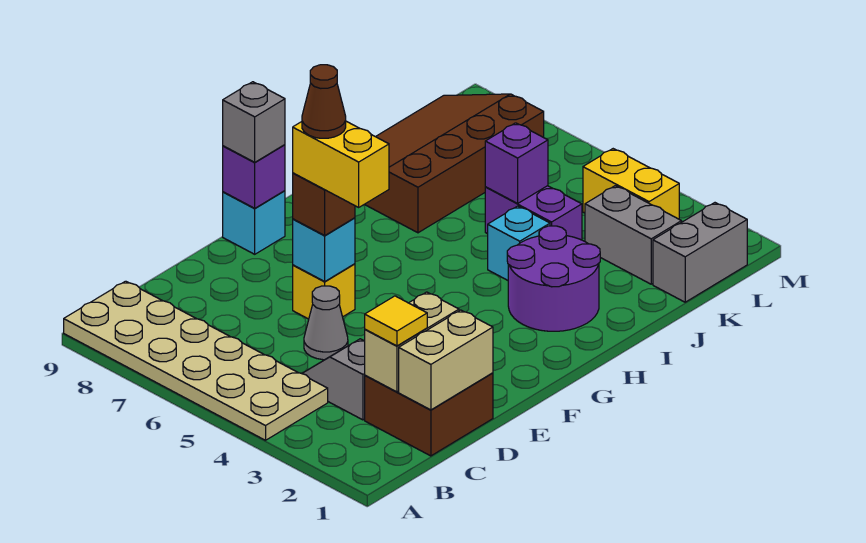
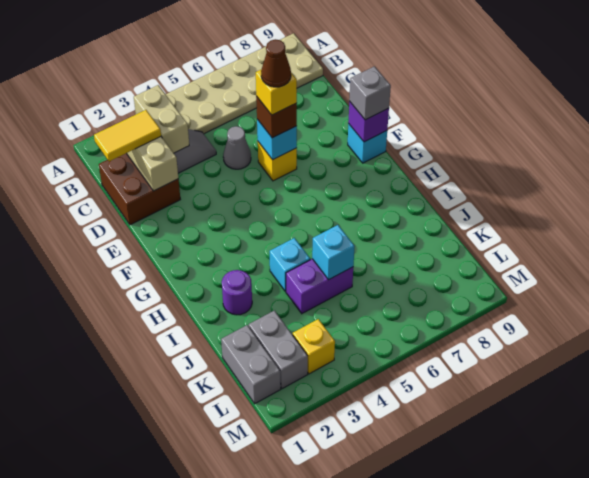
tan 1x2 brick [399,310,493,410] -> tan 1x2 brick moved to [134,85,189,153]
yellow 1x1 tile [365,296,427,346] -> yellow 1x2 tile [94,110,161,161]
yellow 1x2 brick [293,121,389,207] -> yellow 1x1 brick [256,70,297,115]
purple 2x2 round brick [507,226,600,331] -> purple 1x1 round brick [222,270,252,315]
brown 3x4 slope [365,94,544,233] -> none
purple 1x1 brick [485,123,548,203] -> cyan 1x1 brick [312,225,355,280]
grey 1x2 brick [585,186,682,284] -> grey 1x2 brick turned to [249,311,308,389]
yellow 1x2 brick [583,149,679,219] -> yellow 1x1 brick [293,319,335,374]

